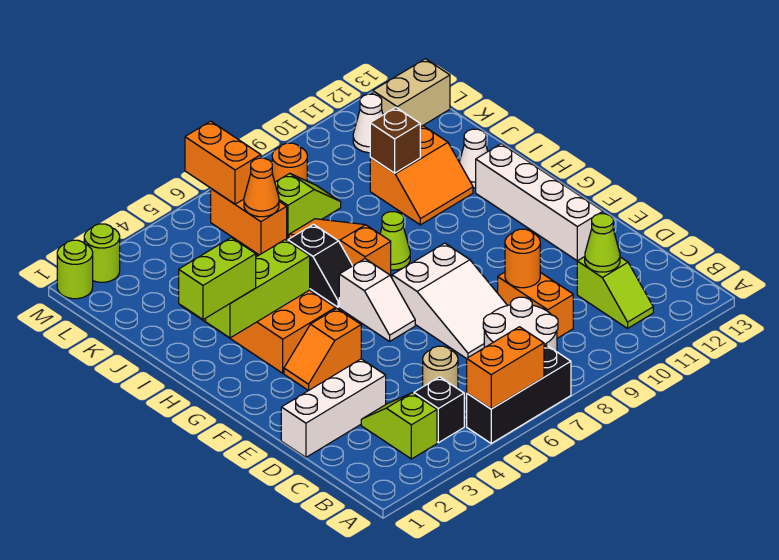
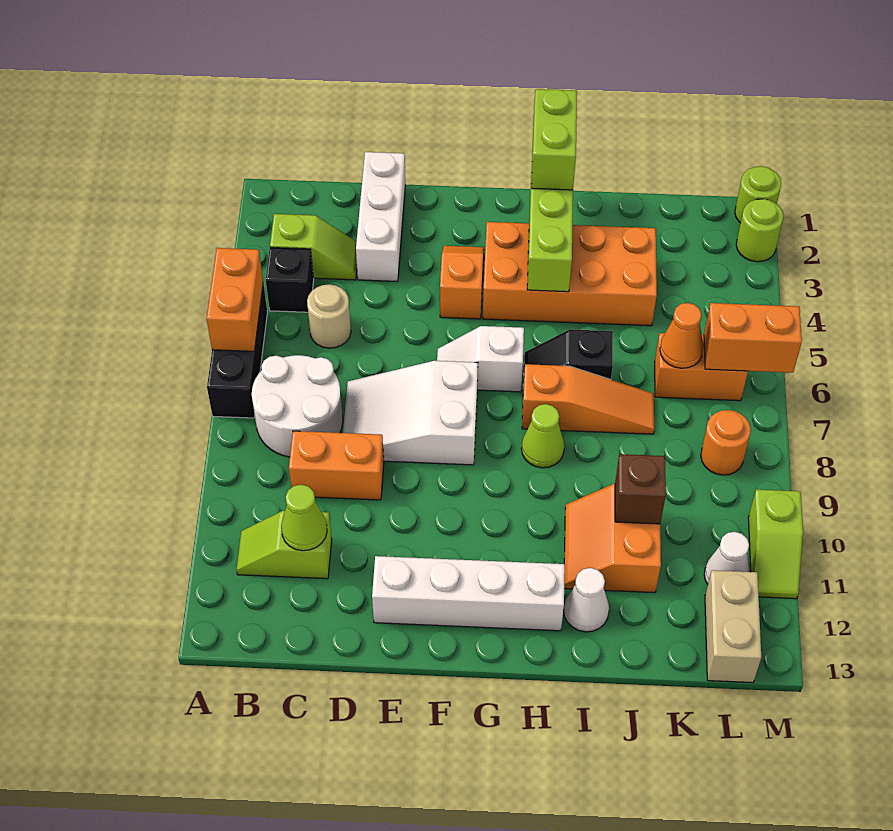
orange 1x1 round brick [505,229,540,288] -> none
lime 1x2 slope [275,173,341,240] -> lime 1x2 slope moved to [748,489,803,599]

